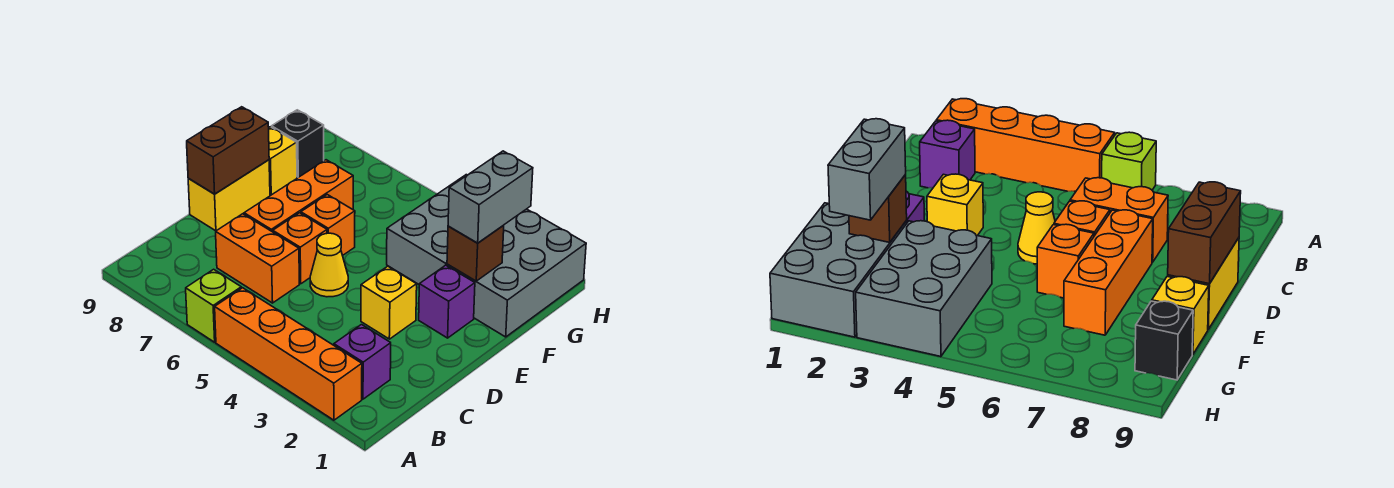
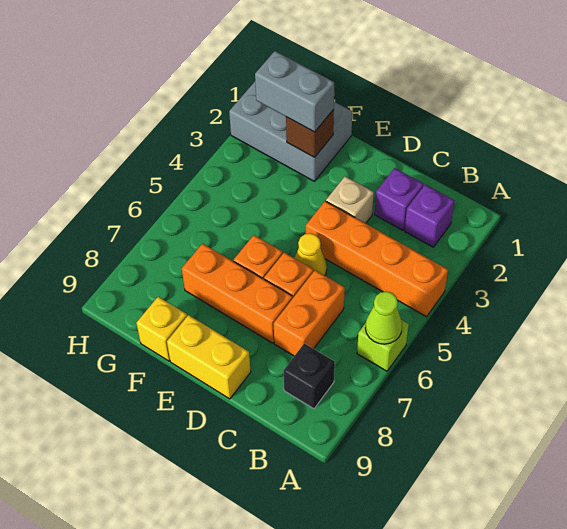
orange 1x4 brick [215,288,362,420] -> orange 1x4 brick turned to [306,201,448,317]
none -> lime 1x1 cone [365,291,402,344]
yellow 1x1 brick [361,266,417,339] -> tan 1x1 brick [326,176,374,223]
brown 1x2 brick [187,107,269,194] -> none
purple 1x1 brick [419,265,475,338] -> purple 1x1 brick moved to [375,168,423,230]
grey 2x3 brick [387,175,467,284] -> none
black 1x1 brick [272,110,324,177] -> black 1x1 brick moved to [283,343,335,409]

